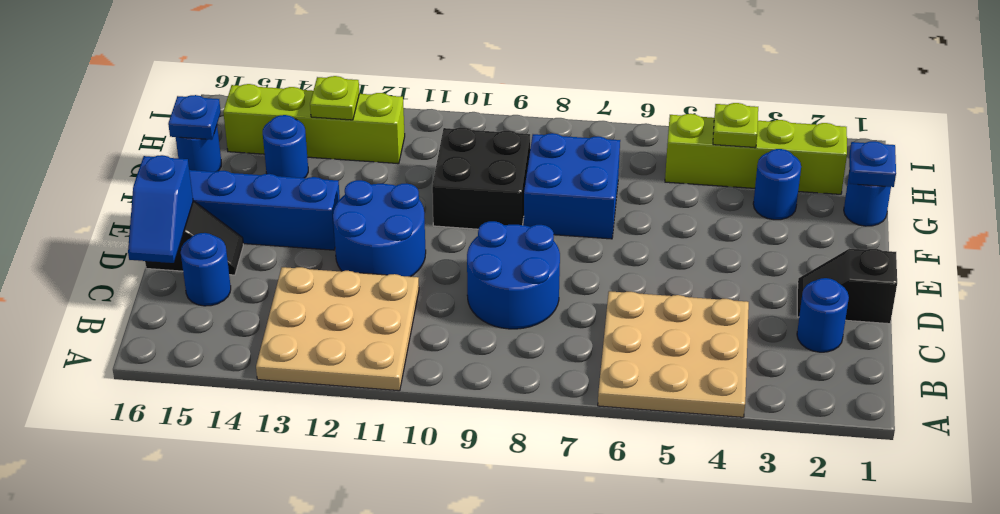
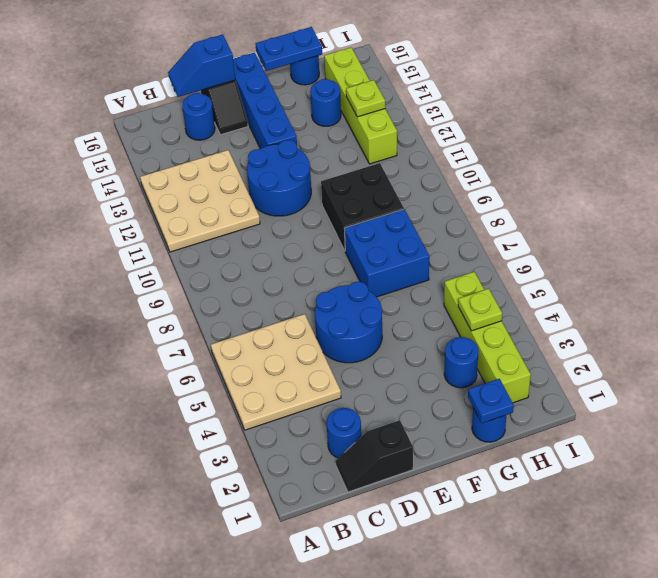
blue 2x2 round brick [467,221,560,329] -> blue 2x2 round brick moved to [315,282,382,363]
black 1x2 slope [797,248,897,324] -> black 1x2 slope turned to [336,420,413,492]
blue 1x1 plate [168,95,221,140] -> blue 1x2 plate [255,27,322,71]

